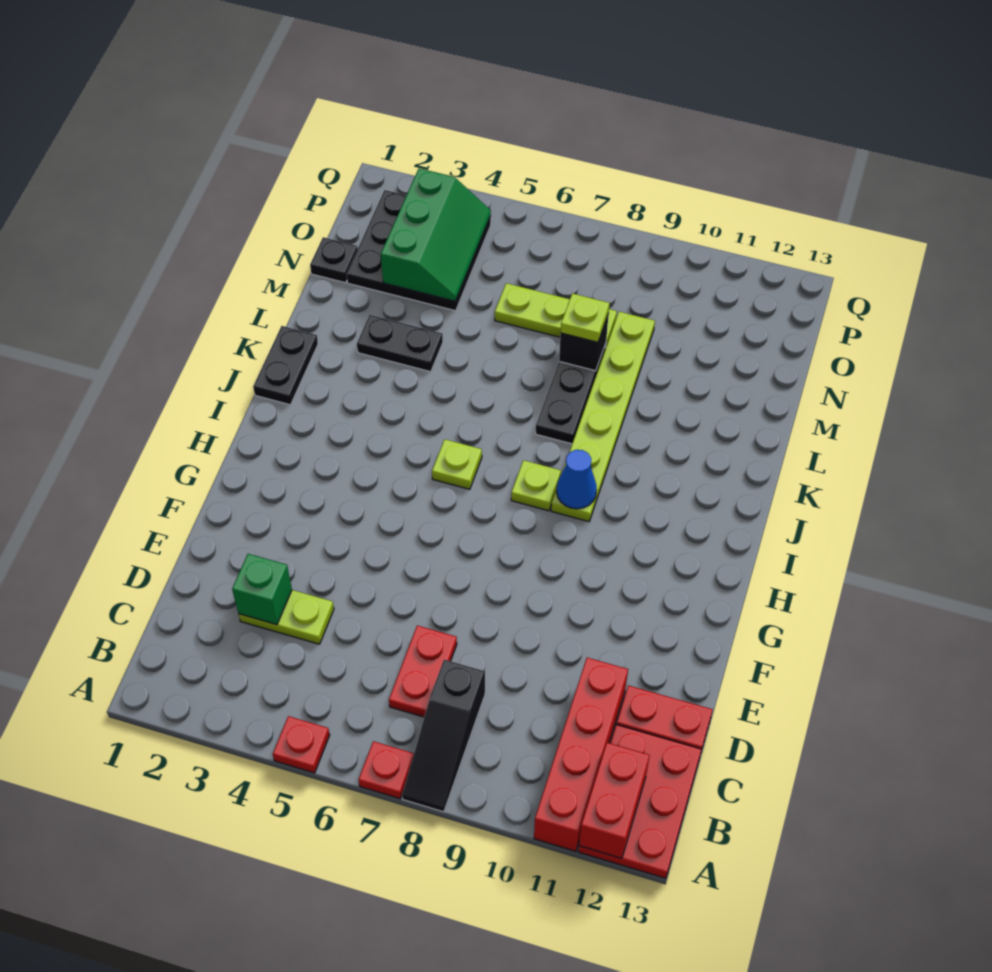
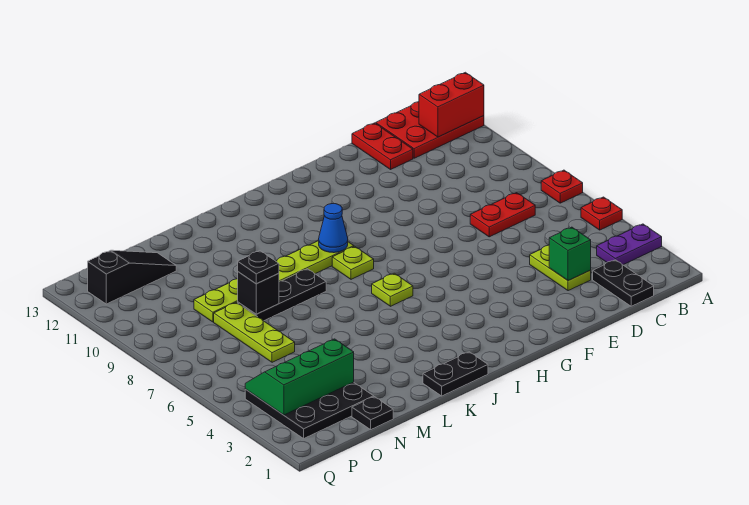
none -> purple 1x2 plate [597,224,662,265]
black 1x3 slope [402,660,485,812] -> black 1x3 slope moved to [88,250,176,304]
red 1x4 brick [534,658,628,851] -> none
black 1x2 plate [357,315,443,372] -> black 1x2 plate moved to [593,260,654,306]
lime 1x1 plate [561,293,609,342] -> black 1x1 plate [238,251,279,284]

